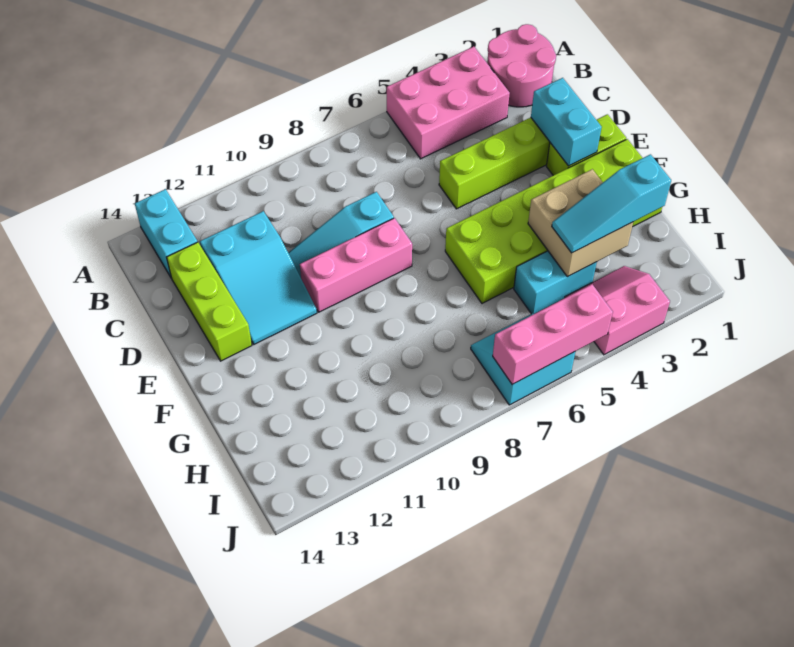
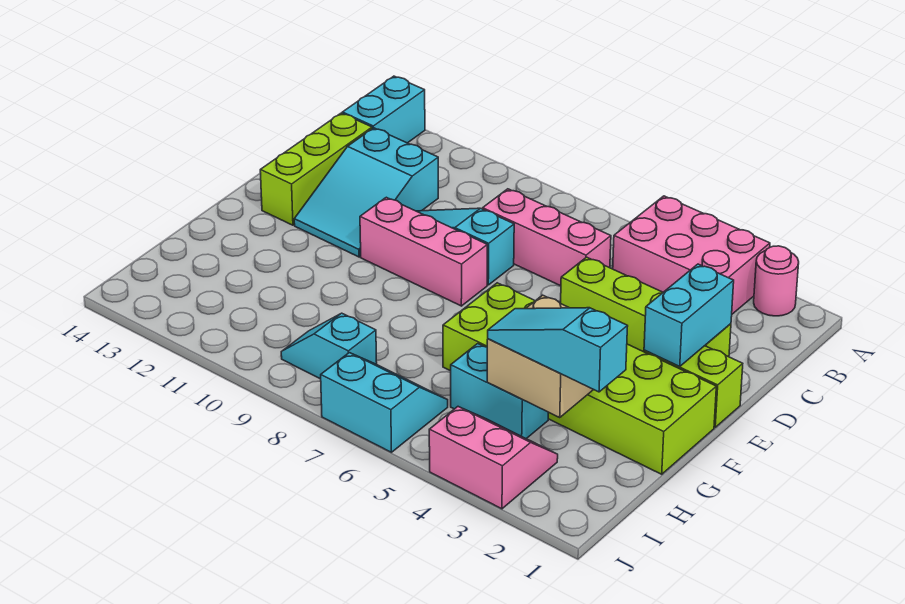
pink 2x2 round brick [487,24,556,107] -> pink 1x1 round brick [754,246,799,316]
none -> cyan 1x2 slope [281,313,377,379]
pink 1x3 brick [493,284,613,384] -> pink 1x3 brick moved to [483,189,611,286]

